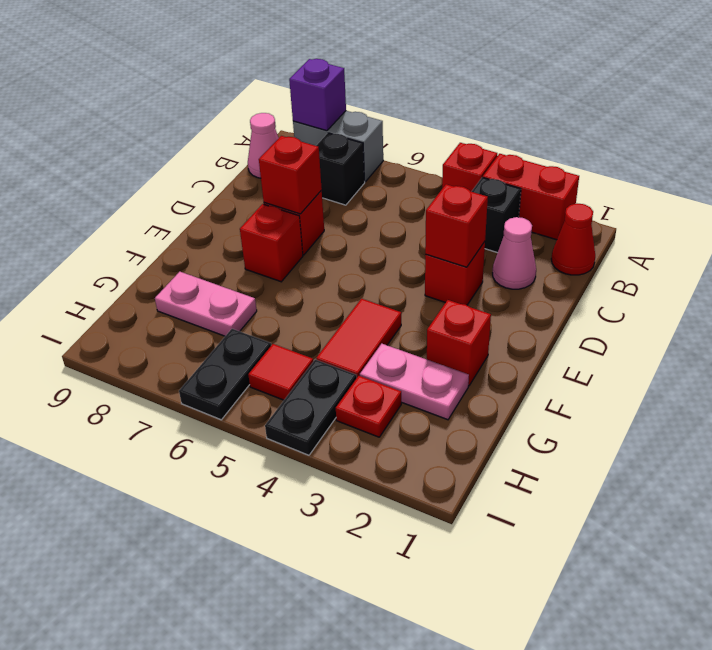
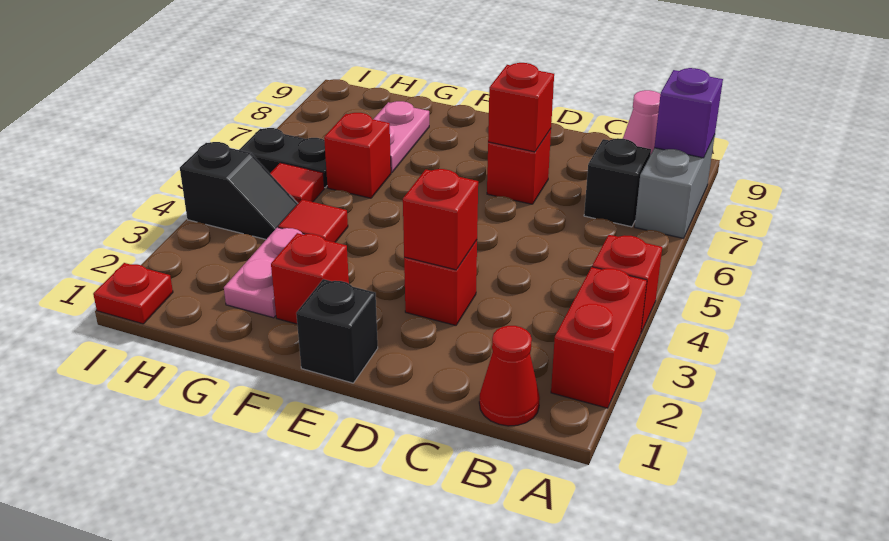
black 1x1 brick [472,177,521,253] -> black 1x1 brick moved to [296,279,378,383]
pink 1x1 cone [493,217,536,289] -> none
red 1x1 brick [240,204,303,282] -> red 1x1 brick moved to [324,113,391,198]
red 1x2 tile [316,299,401,377] -> red 1x1 tile [278,200,348,242]
red 1x1 plate [336,376,401,437] -> red 1x1 plate moved to [93,263,173,324]
black 1x2 plate [265,360,357,455] -> black 1x2 slope [180,142,298,239]

